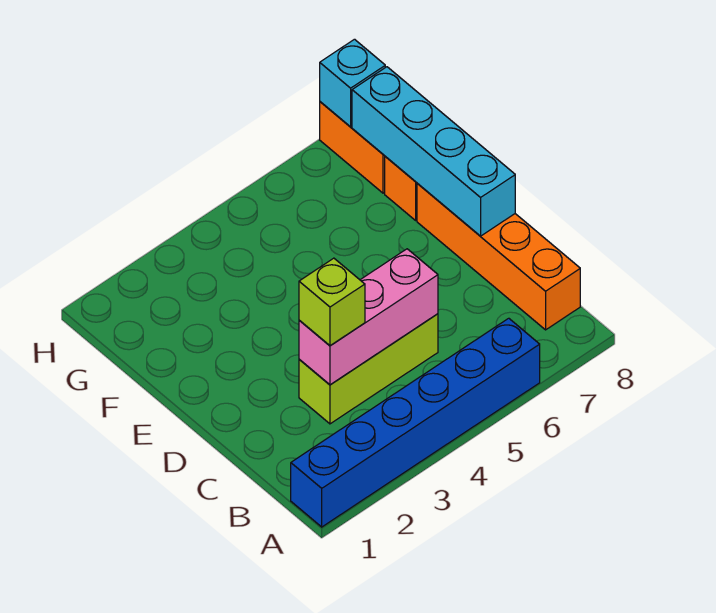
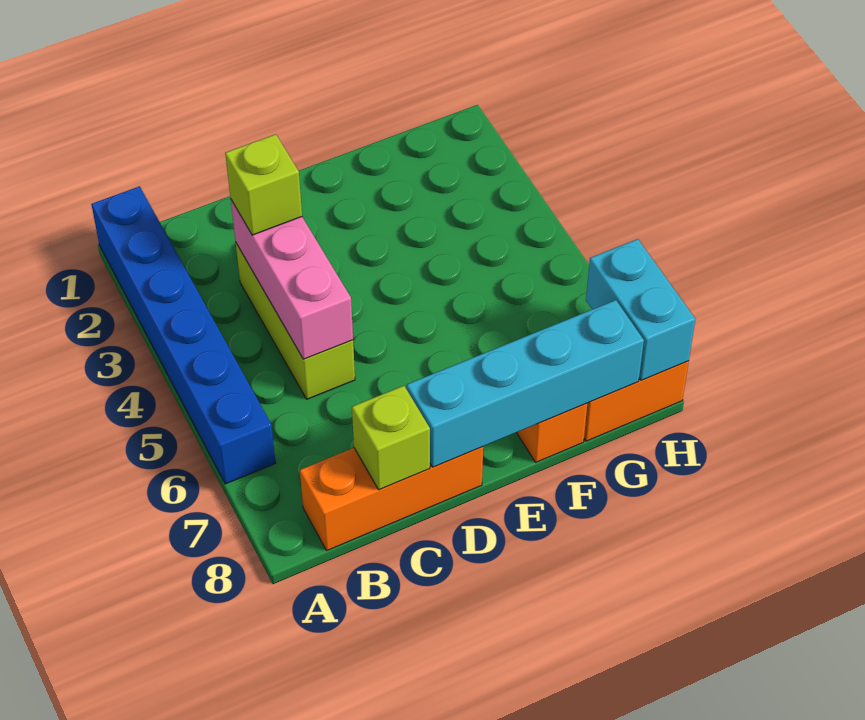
orange 1x4 brick [417,184,580,330] -> orange 1x3 brick [300,447,483,550]
none -> lime 1x1 brick [352,386,430,490]
cyan 1x1 brick [320,39,385,127] -> cyan 1x2 brick [586,239,695,381]

